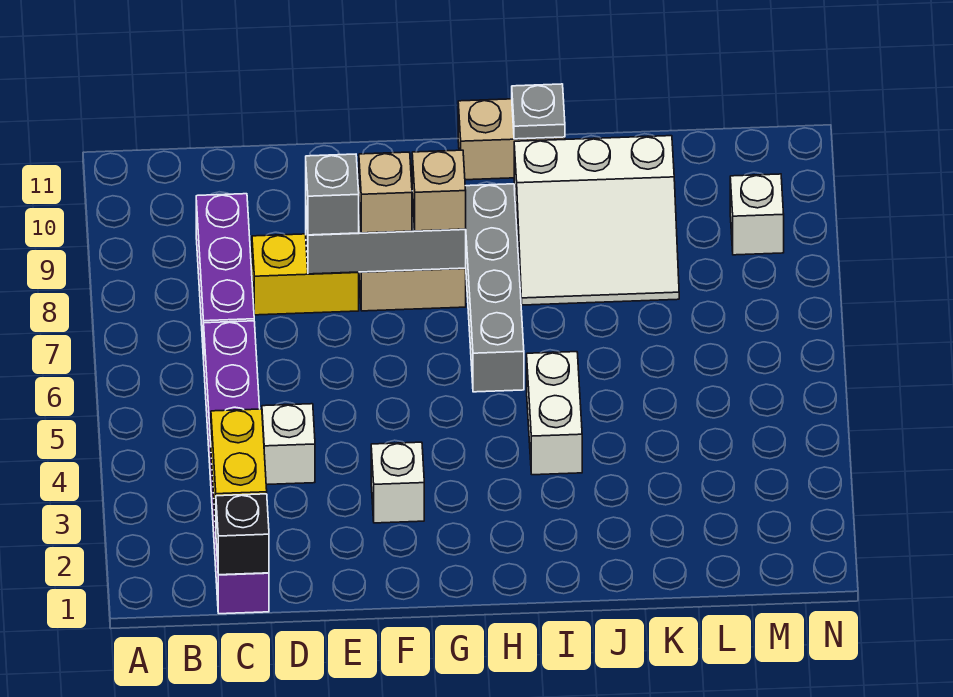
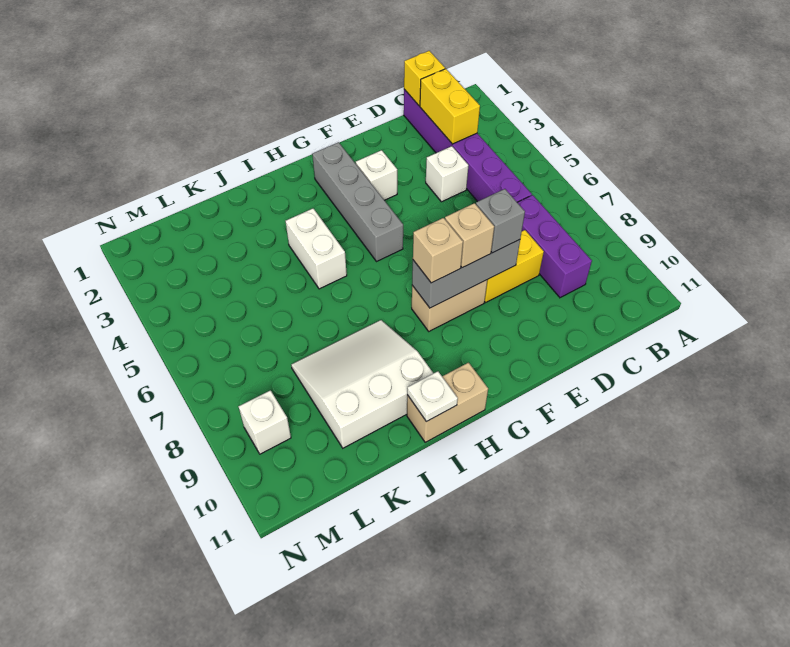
black 1x1 brick [216,494,269,575] -> yellow 1x1 brick [404,51,445,106]
grey 1x4 brick [465,184,524,392] -> grey 1x4 brick moved to [312,142,403,262]
grey 1x1 plate [512,84,565,139] -> white 1x1 plate [407,371,458,422]

